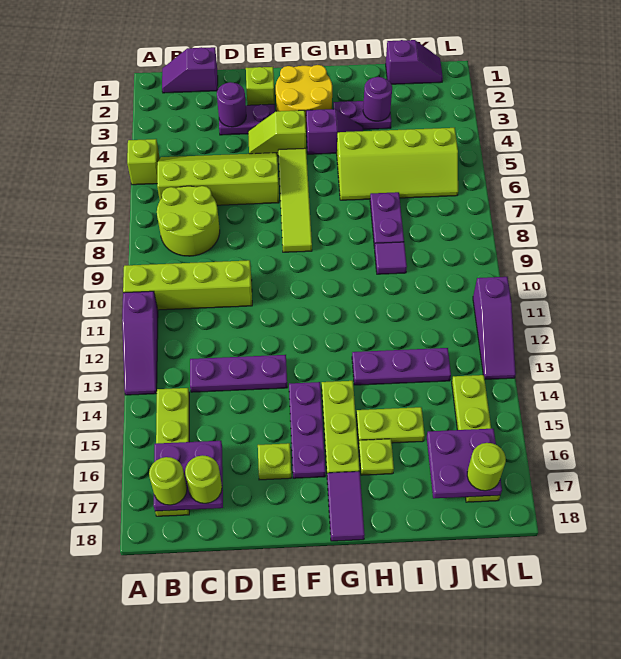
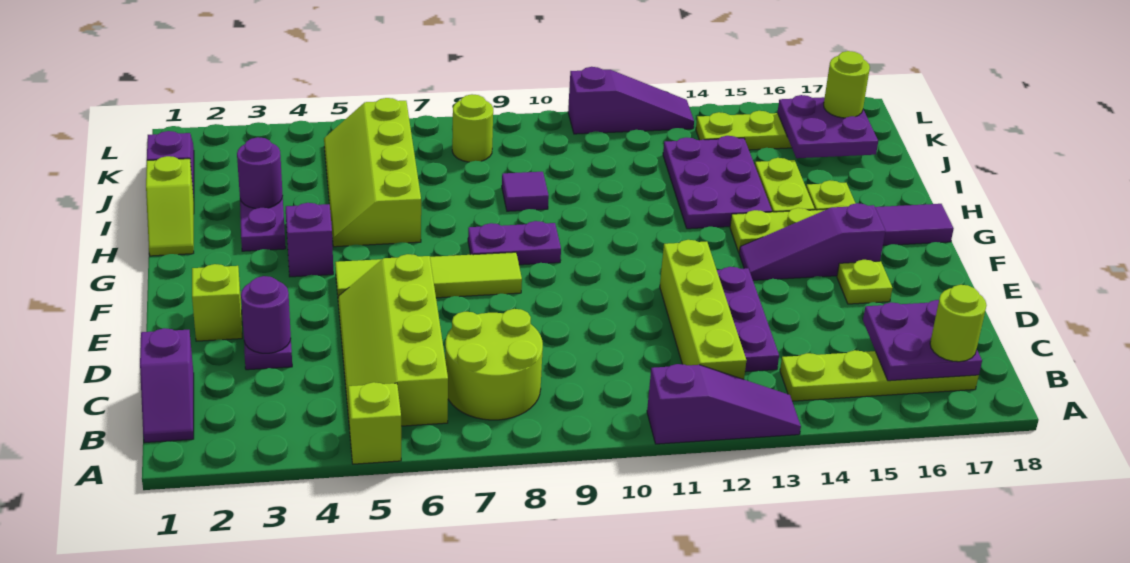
lime 1x4 brick [123,260,252,310] -> lime 1x4 brick moved to [660,240,746,379]
lime 1x1 round brick [185,455,222,503] -> lime 1x1 round brick moved to [452,94,493,162]
lime 1x2 slope [248,110,306,156] -> lime 1x2 slope moved to [146,156,194,256]
yellow 2x2 round brick [276,65,332,123] -> none
purple 1x3 plate [289,382,326,478] -> purple 1x3 slope [739,203,885,280]
lime 2x4 slope [337,128,458,200] -> lime 2x4 slope turned to [324,98,421,247]
purple 1x3 plate [352,348,451,385] -> purple 2x3 plate [663,136,772,229]
purple 1x2 plate [370,192,404,247] -> purple 1x2 plate moved to [468,221,561,265]

